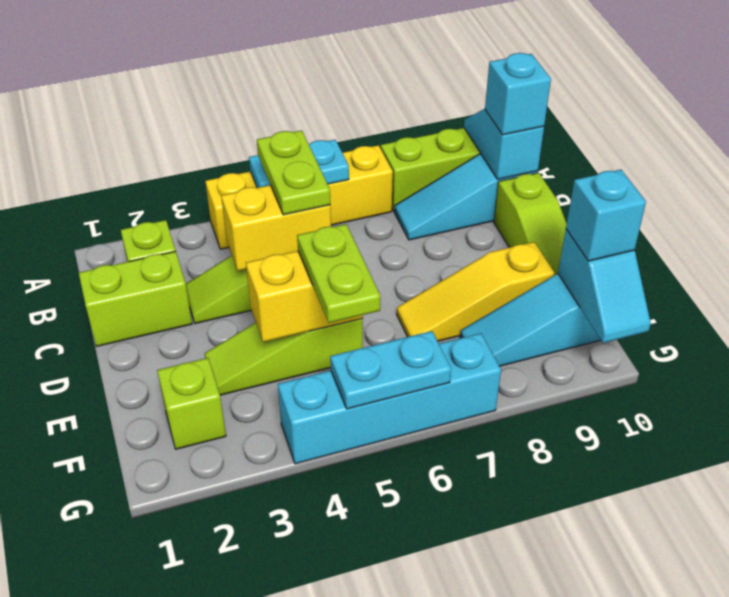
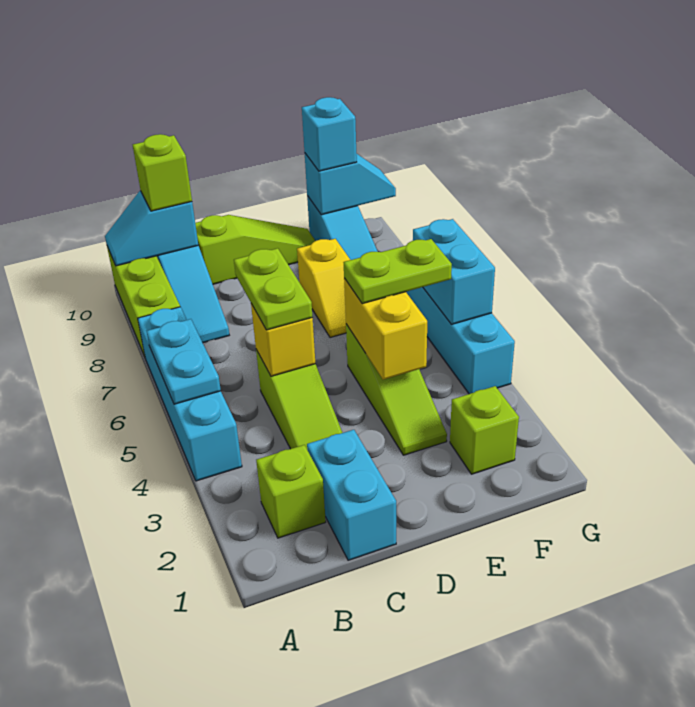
yellow 1x4 brick [205,145,393,249] -> cyan 1x4 brick [138,307,242,481]
lime 1x2 plate [257,131,330,215] -> lime 1x2 plate turned to [234,248,312,330]
cyan 1x1 brick [485,53,551,135] -> lime 1x1 brick [133,134,192,211]
lime 1x2 brick [79,251,192,346] -> cyan 1x2 brick [307,430,396,560]
yellow 1x2 brick [221,185,331,271] -> yellow 1x1 brick [251,304,315,376]
yellow 1x3 slope [397,242,555,341] -> yellow 1x2 slope [297,239,350,338]
cyan 1x2 plate [330,331,451,409] -> cyan 1x2 brick [413,219,495,324]

